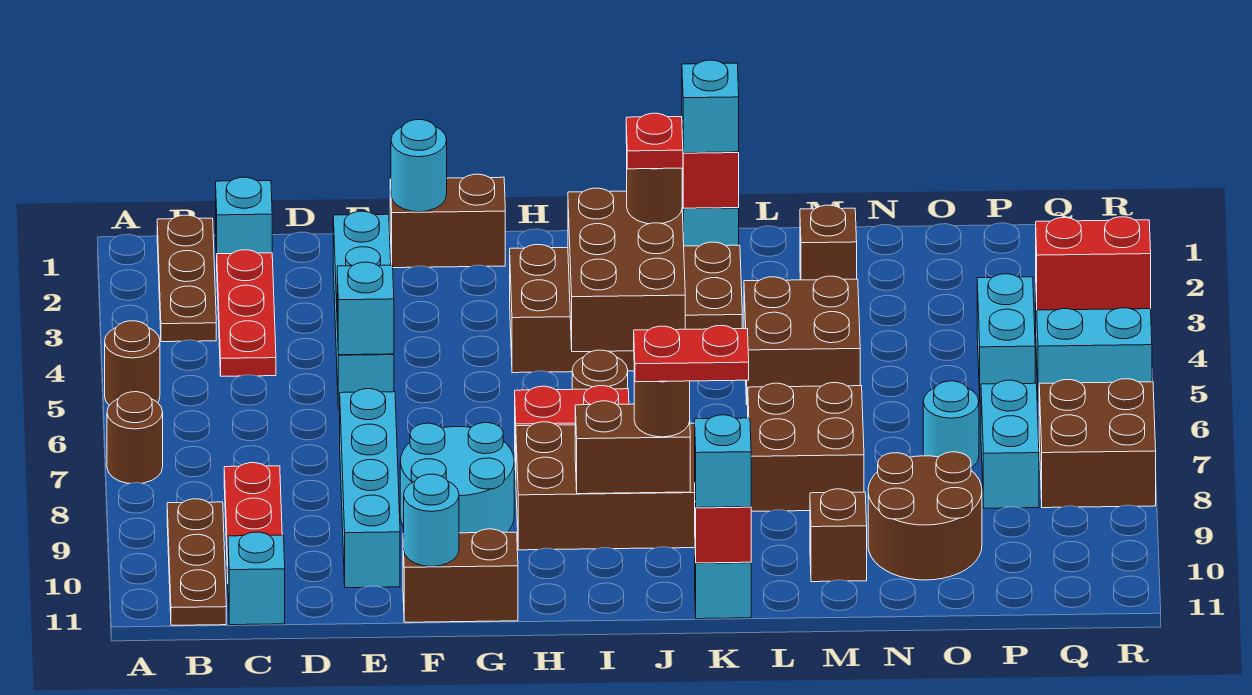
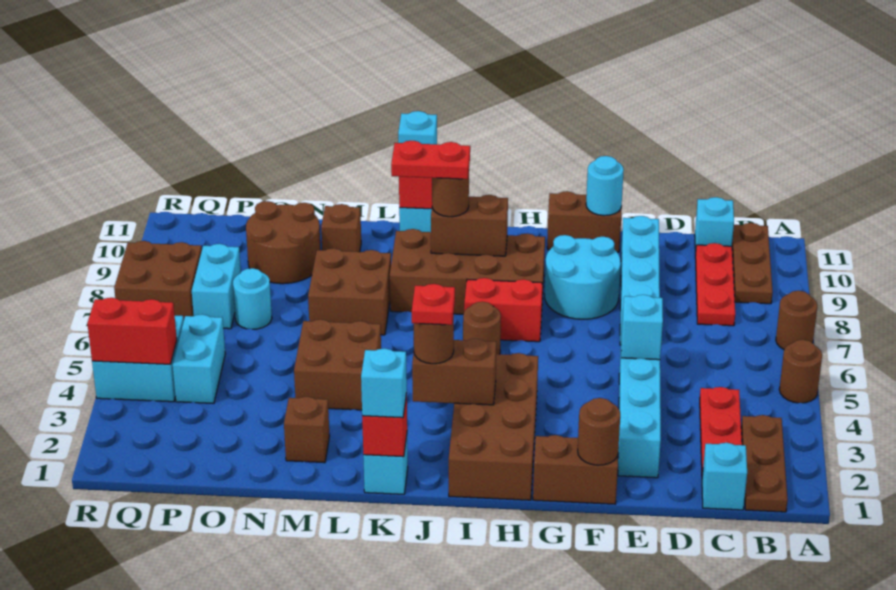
cyan 1x1 round brick [391,120,447,212] -> brown 1x1 round brick [578,398,620,465]
brown 2x4 brick [510,242,742,373] -> brown 2x4 brick turned to [449,353,538,500]
brown 2x3 brick [568,188,685,352] -> brown 1x2 brick [412,339,496,405]

